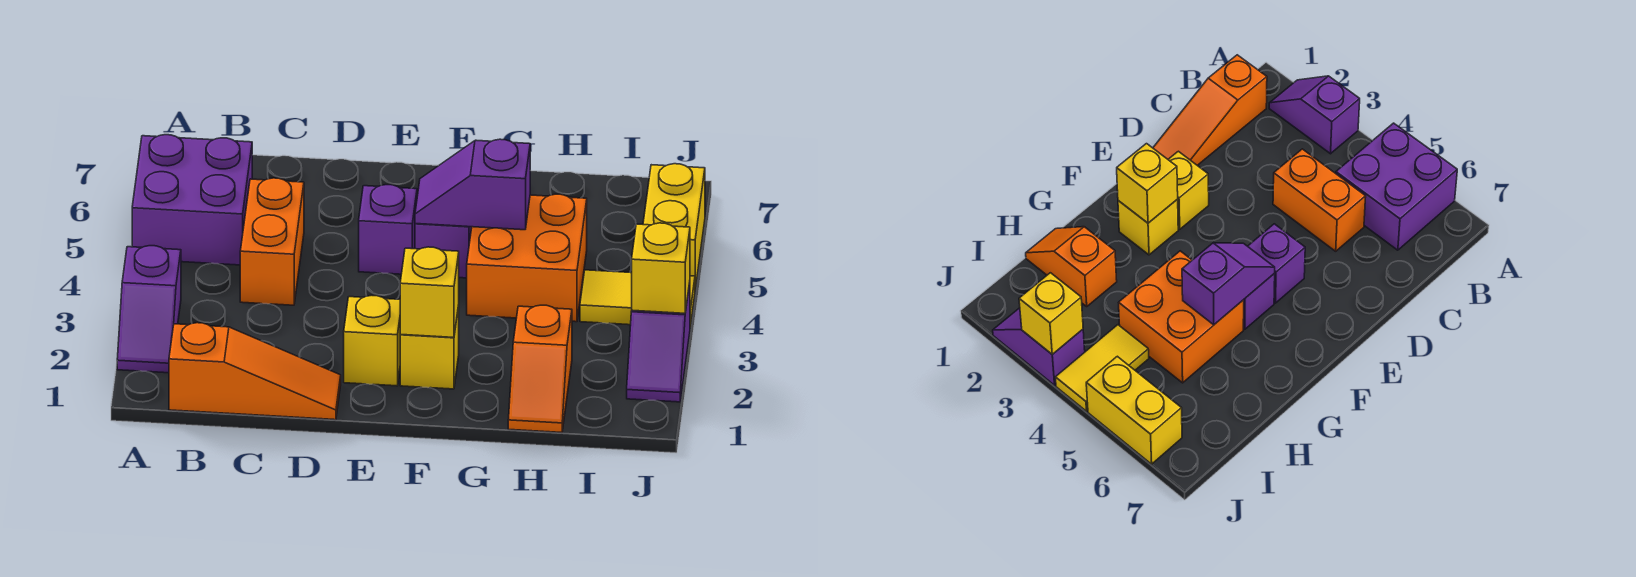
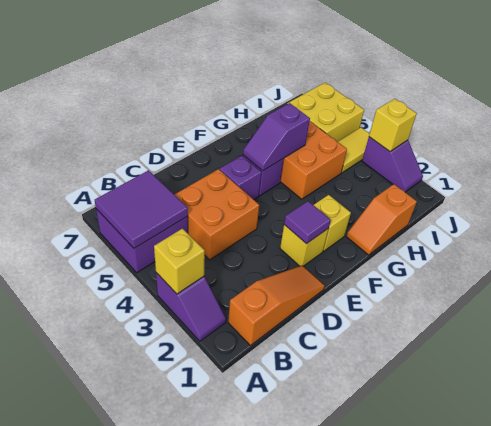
none -> purple 2x2 tile [95,170,188,248]
orange 1x2 brick [240,178,304,305] -> orange 2x2 brick [174,169,259,260]
none -> purple 1x1 tile [284,201,331,244]
yellow 1x1 brick [400,247,459,337] -> yellow 1x1 brick moved to [154,229,205,294]
orange 1x2 slope [508,305,572,433] -> orange 1x2 slope turned to [346,184,417,255]
yellow 1x2 brick [643,164,705,289] -> yellow 2x2 brick [287,83,364,142]

